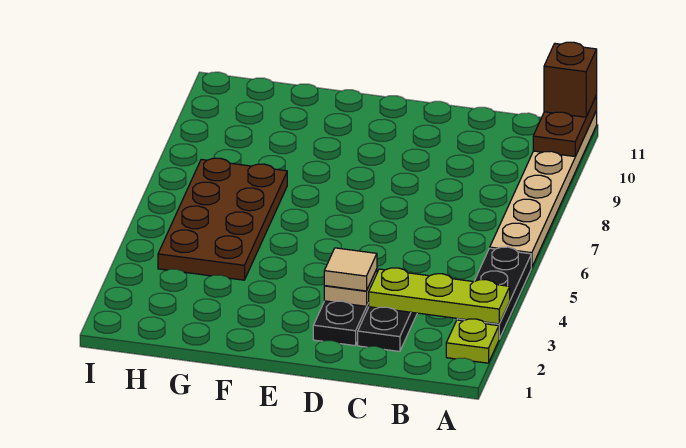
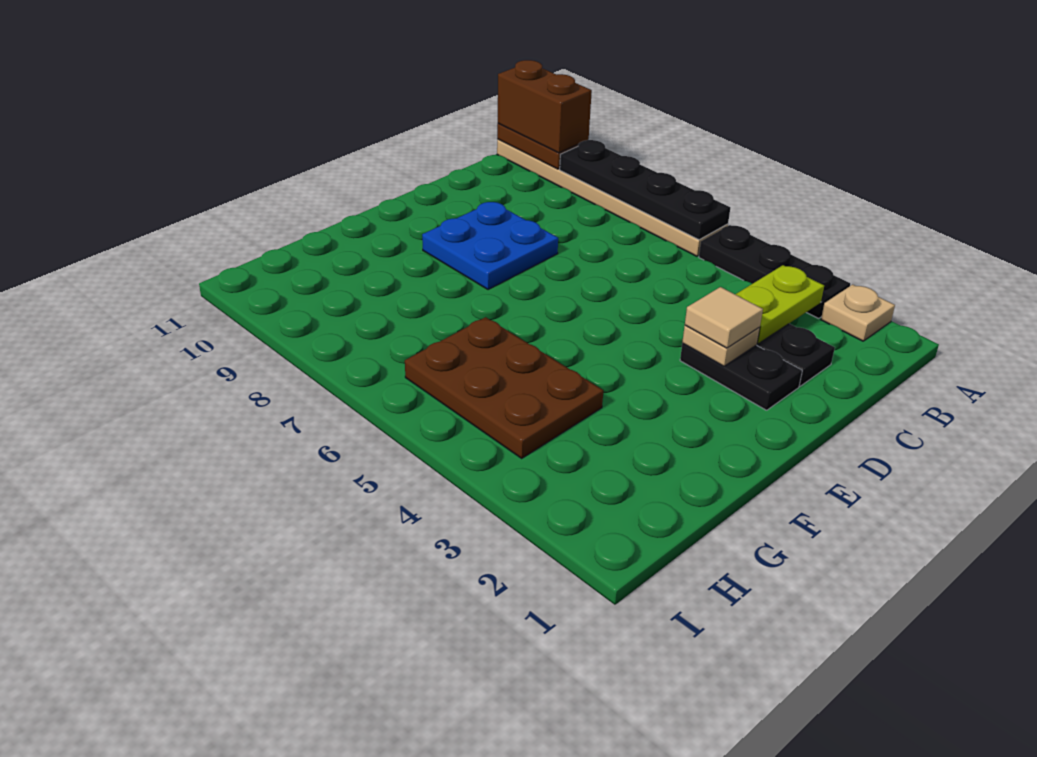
lime 1x1 plate [446,319,499,363] -> tan 1x1 plate [821,284,895,341]
lime 1x3 plate [369,268,510,324] -> lime 1x2 plate [736,265,824,344]
none -> black 1x4 plate [560,140,730,240]
brown 1x1 brick [544,42,597,117] -> brown 1x2 brick [498,60,592,153]
none -> blue 2x2 plate [422,202,558,290]
brown 2x4 plate [158,158,287,280] -> brown 2x3 plate [405,317,603,458]

